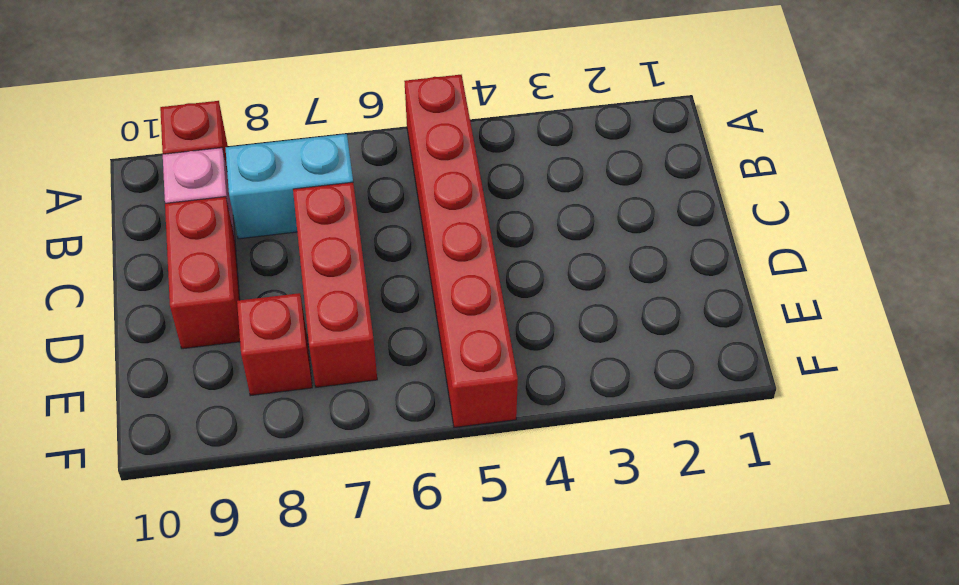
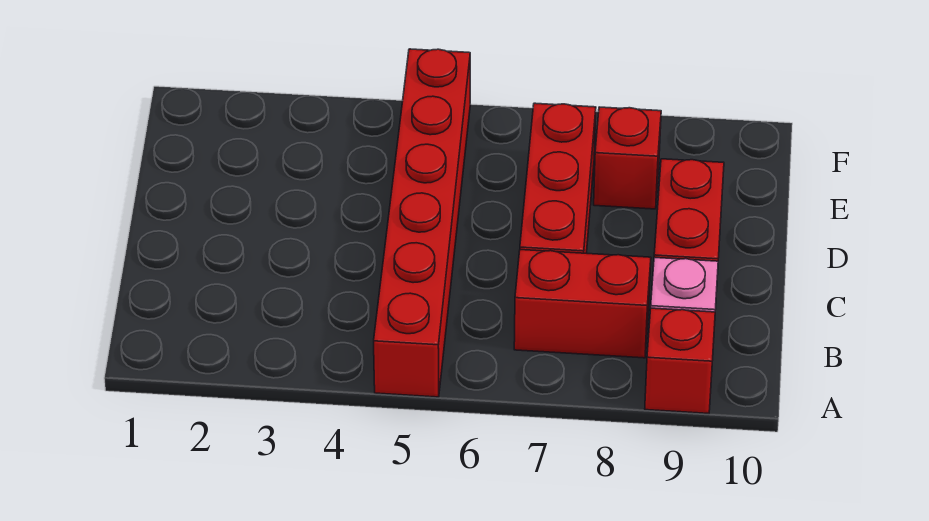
cyan 1x2 brick [226,134,353,239] -> red 1x2 brick [514,250,651,358]

